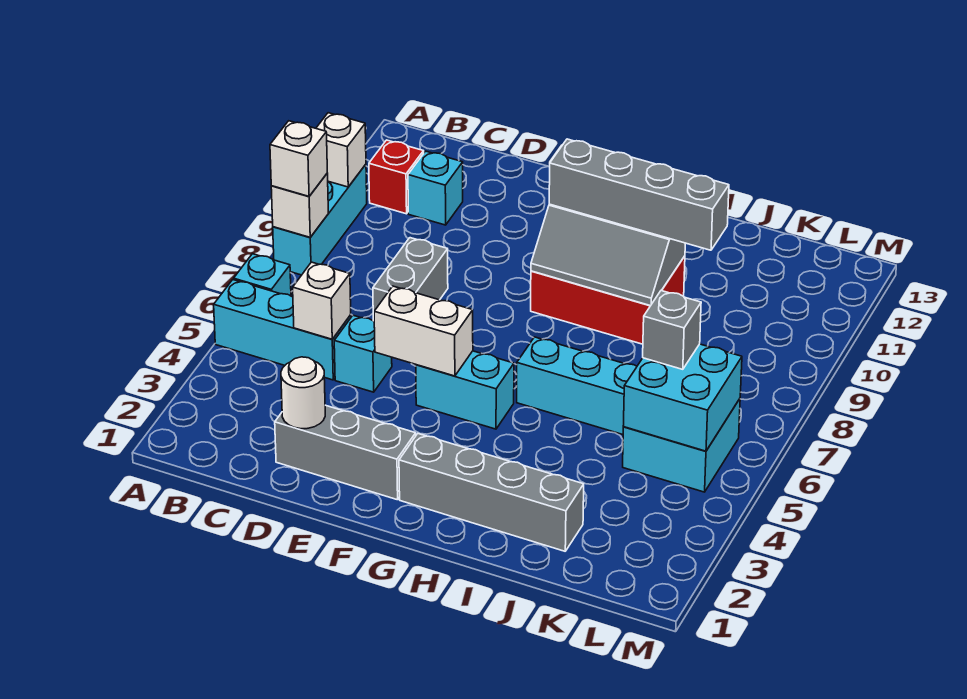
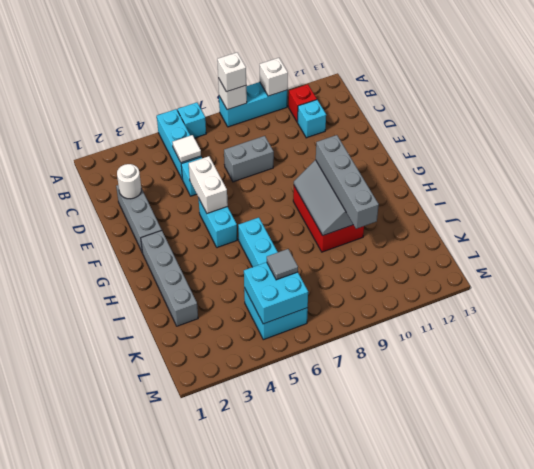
white 1x1 brick [293,262,351,339] -> white 1x1 tile [172,135,201,163]
grey 1x1 brick [643,290,701,369] -> grey 1x1 tile [267,249,298,280]

